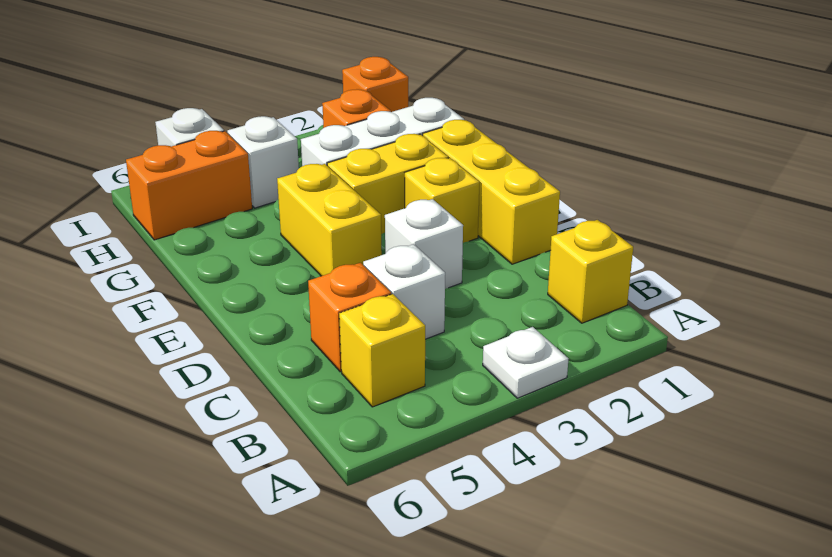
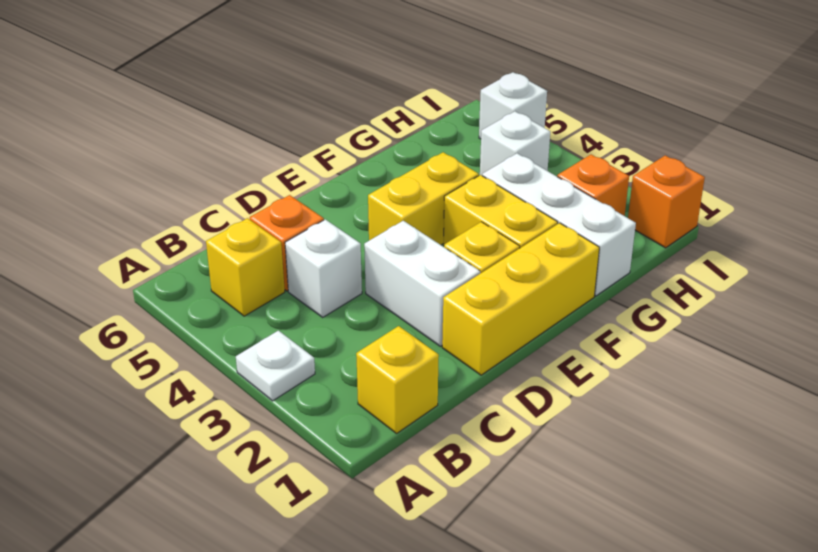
white 1x1 brick [385,199,463,289] -> white 1x2 brick [364,221,480,346]
orange 1x2 brick [126,131,252,240] -> none

